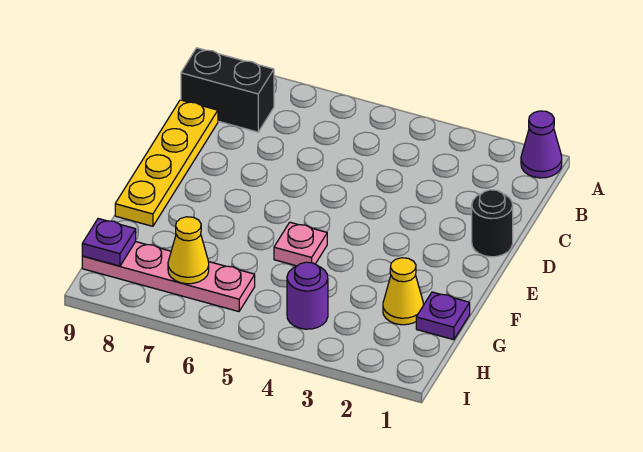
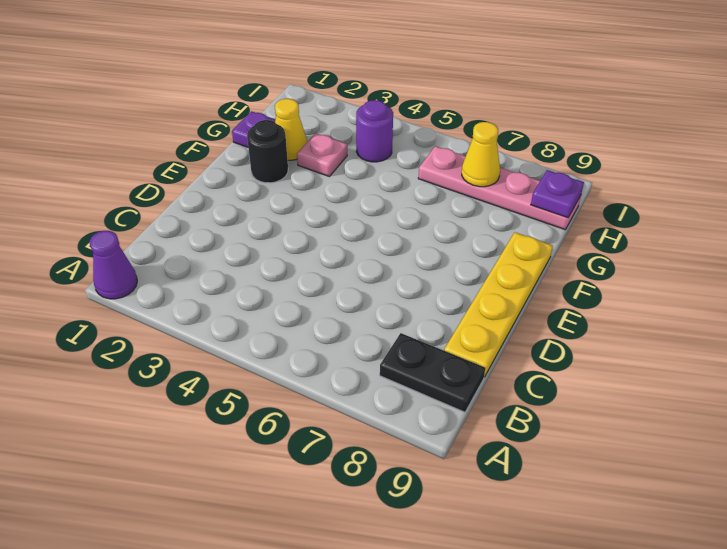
black 1x2 brick [181,48,274,132] -> black 1x2 plate [380,333,485,412]
black 1x1 round brick [472,190,513,257] -> black 1x1 round brick moved to [247,120,288,183]
pink 1x1 plate [274,222,327,266] -> pink 1x1 plate moved to [297,133,347,177]

